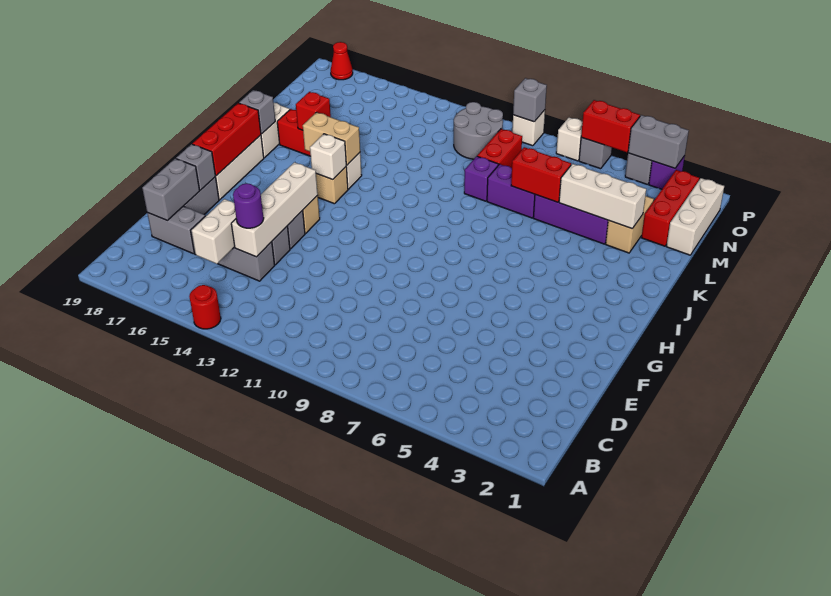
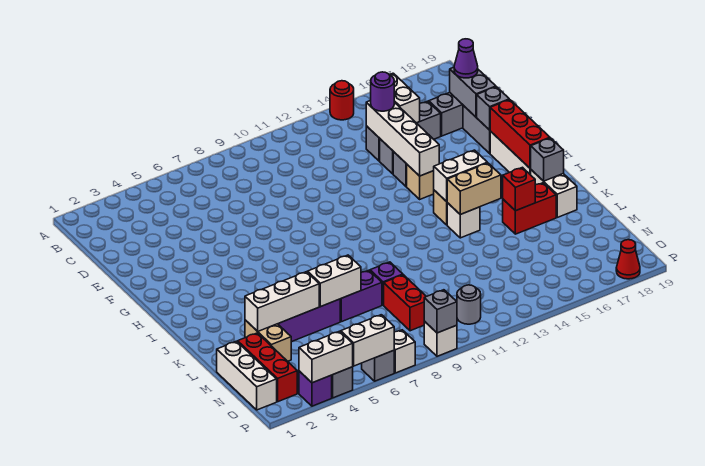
none -> purple 1x1 cone [454,39,478,78]
white 1x1 brick [310,134,346,180] -> white 1x2 brick [434,150,487,202]
red 1x2 brick [511,147,571,202] -> white 1x2 brick [308,255,361,307]
grey 2x2 round brick [454,102,503,159] -> grey 1x1 round brick [457,285,481,324]
grey 1x2 brick [628,115,689,168] -> white 1x2 brick [299,331,353,383]
red 1x2 brick [581,100,640,152] -> white 1x2 brick [341,315,394,366]

